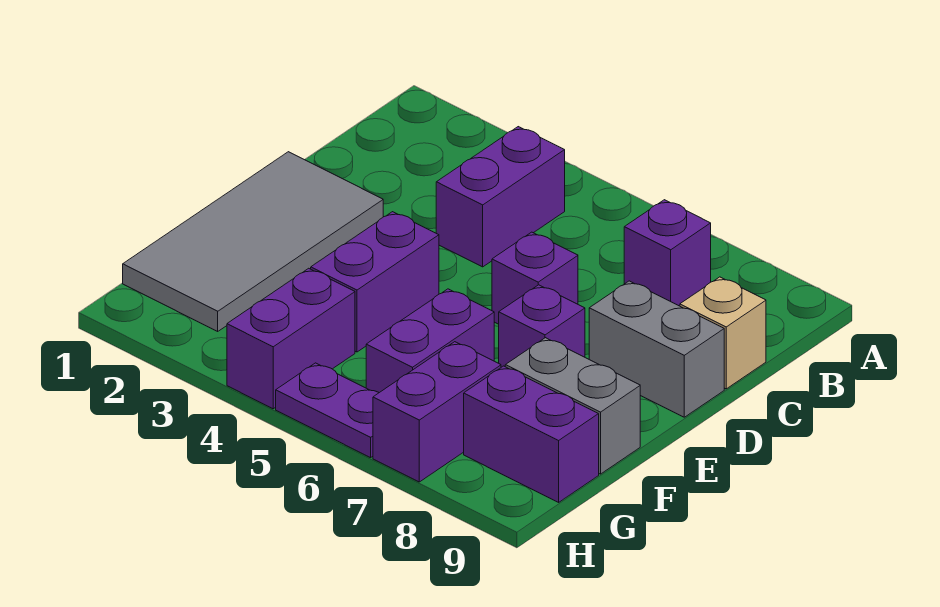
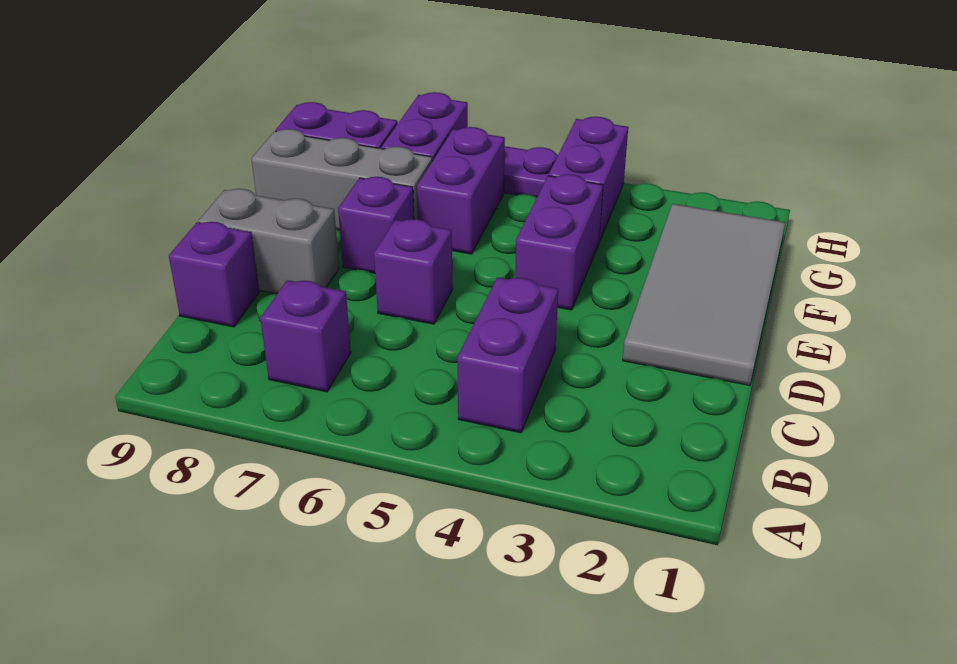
tan 1x1 brick [680,277,766,389] -> purple 1x1 brick [169,222,259,327]
grey 1x2 brick [505,338,640,474] -> grey 1x3 brick [251,129,432,230]

